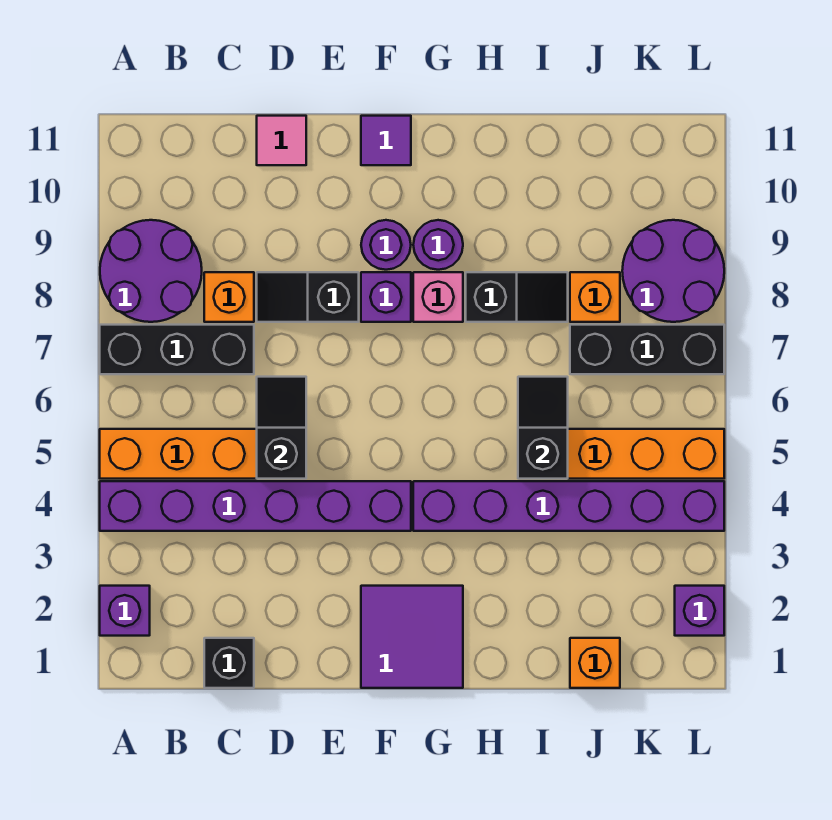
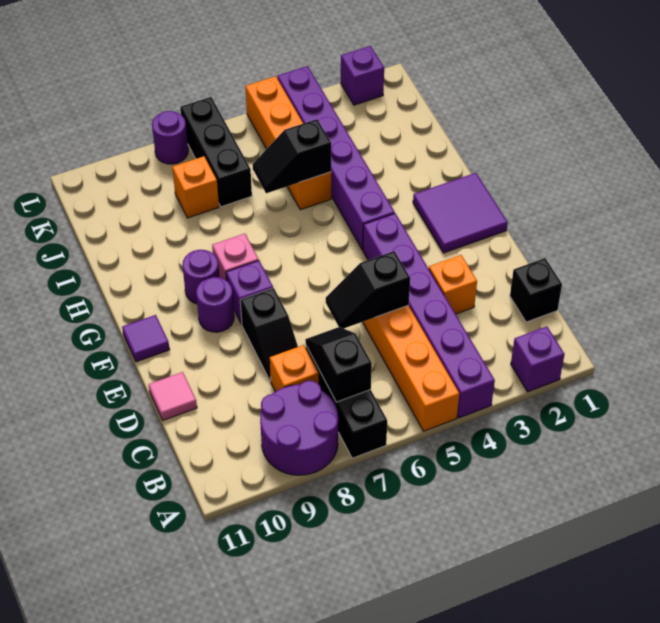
black 1x2 slope [466,272,568,322] -> black 1x2 slope moved to [305,327,372,402]
orange 1x1 brick [570,638,620,688] -> orange 1x1 brick moved to [429,255,477,314]
purple 2x2 round brick [622,220,724,322] -> purple 1x1 round brick [152,111,188,164]

